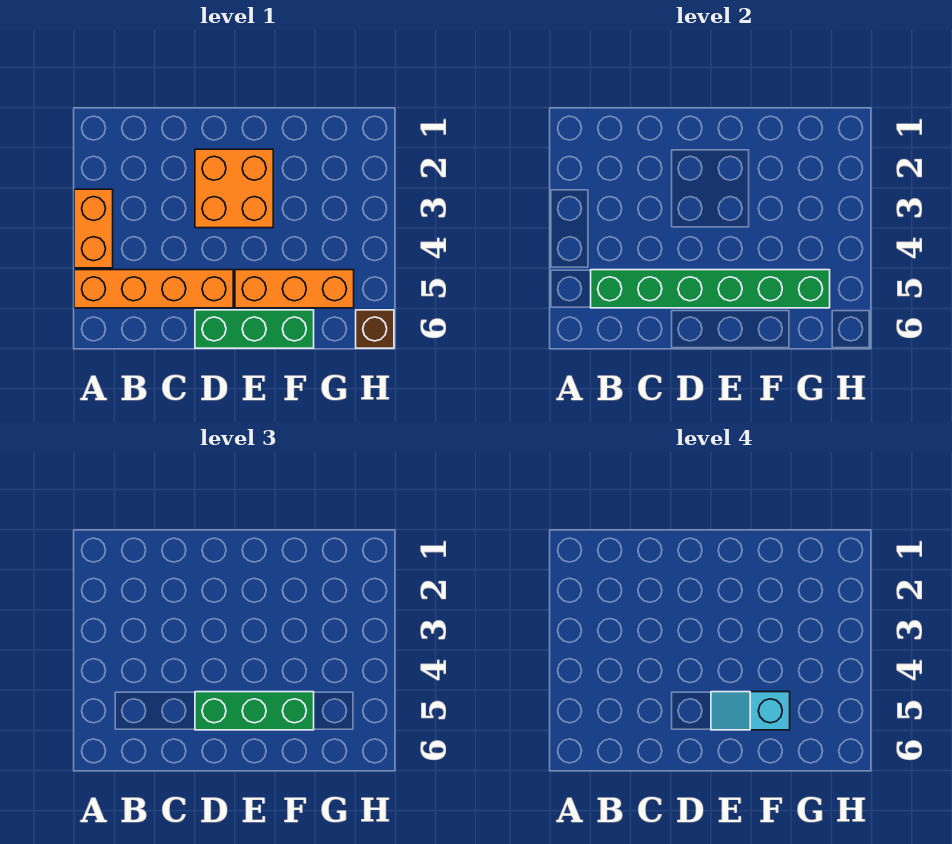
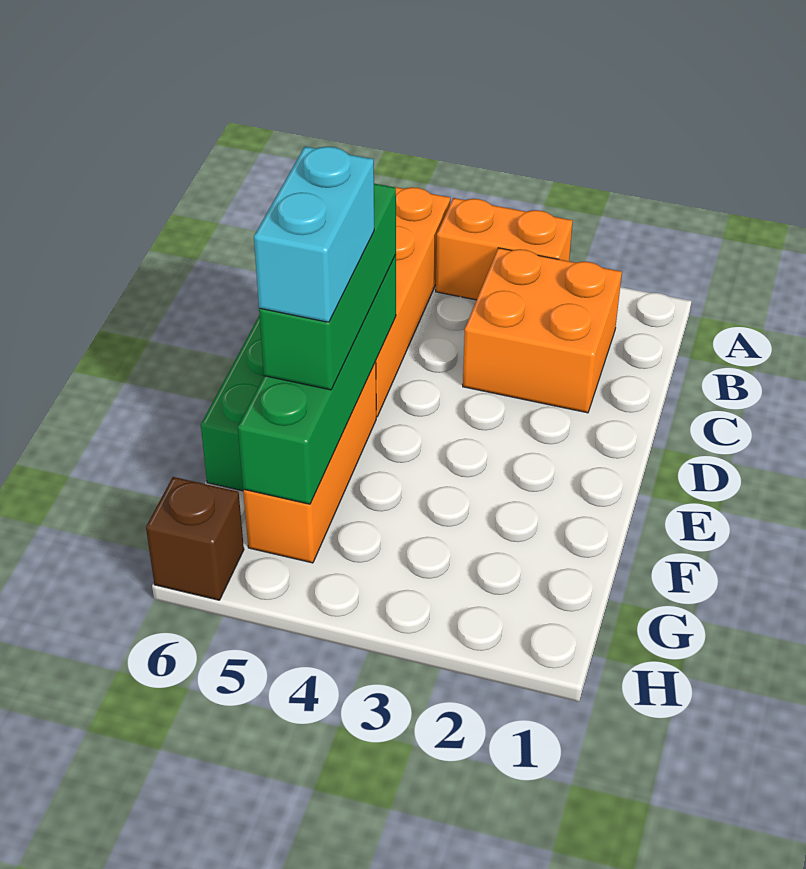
green 1x6 brick [591,270,830,308] -> green 1x4 brick [238,255,396,504]
orange 2x2 brick [195,149,273,228] -> orange 2x2 brick moved to [463,248,622,413]
cyan 1x2 slope [711,692,790,730] -> cyan 1x2 brick [254,147,374,322]

